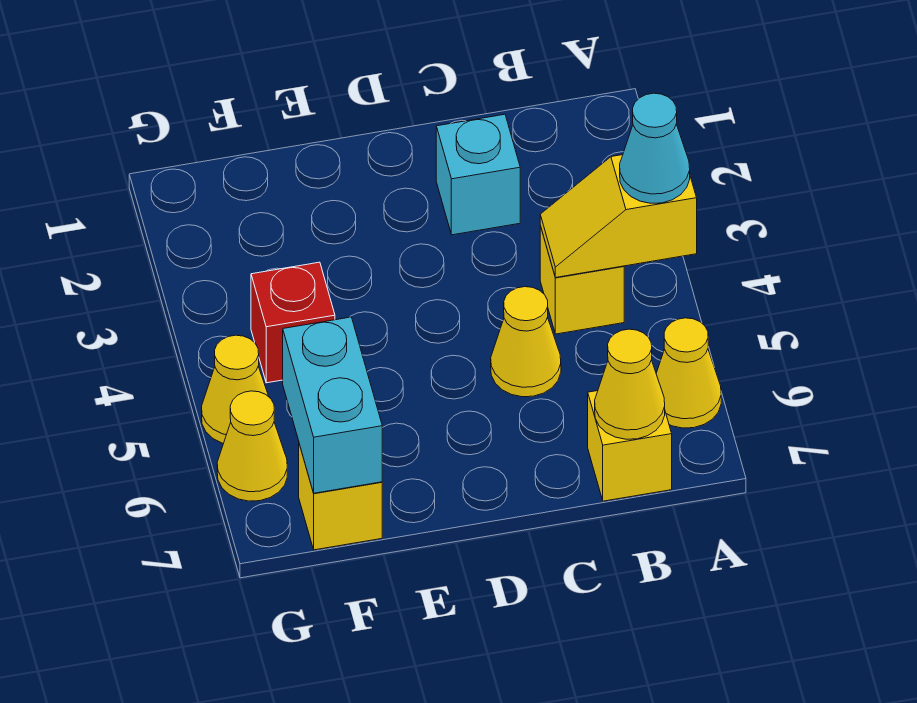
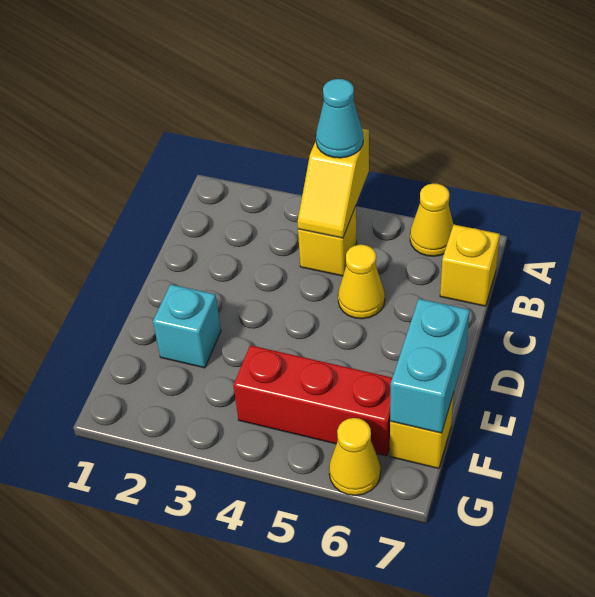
yellow 1x1 cone [595,329,665,439] -> none
cyan 1x1 brick [436,114,520,235] -> cyan 1x1 brick moved to [153,284,221,368]
red 1x1 brick [251,262,335,383] -> red 1x3 brick [234,345,392,456]
cyan 1x2 brick [283,317,382,493] -> cyan 1x2 brick turned to [390,299,470,433]
yellow 1x1 cone [202,335,269,443] -> none

